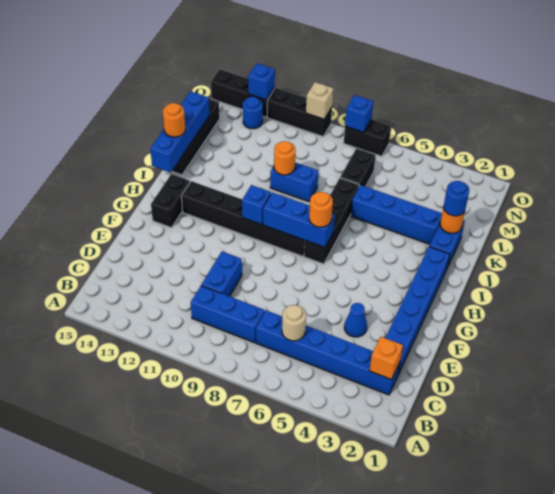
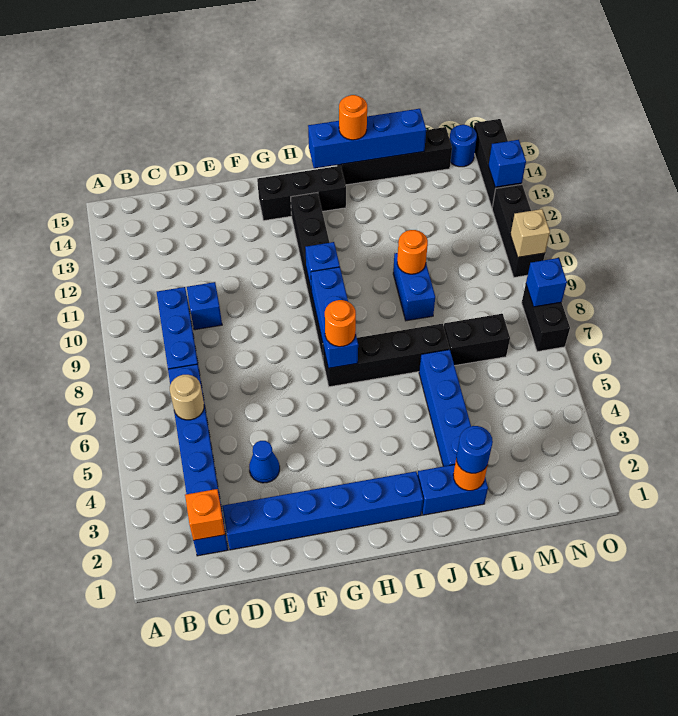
blue 1x2 brick [201,252,242,296] -> blue 1x1 brick [187,282,222,330]
black 1x2 brick [151,174,190,228] -> black 1x3 brick [257,166,346,221]
blue 1x1 round brick [243,97,263,129] -> blue 1x1 round brick moved to [449,125,477,167]

